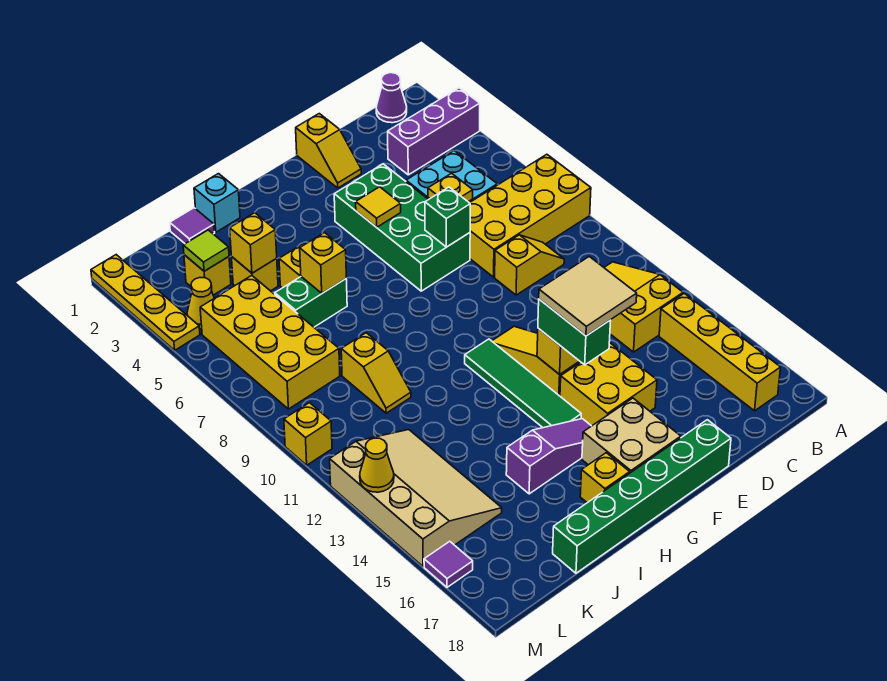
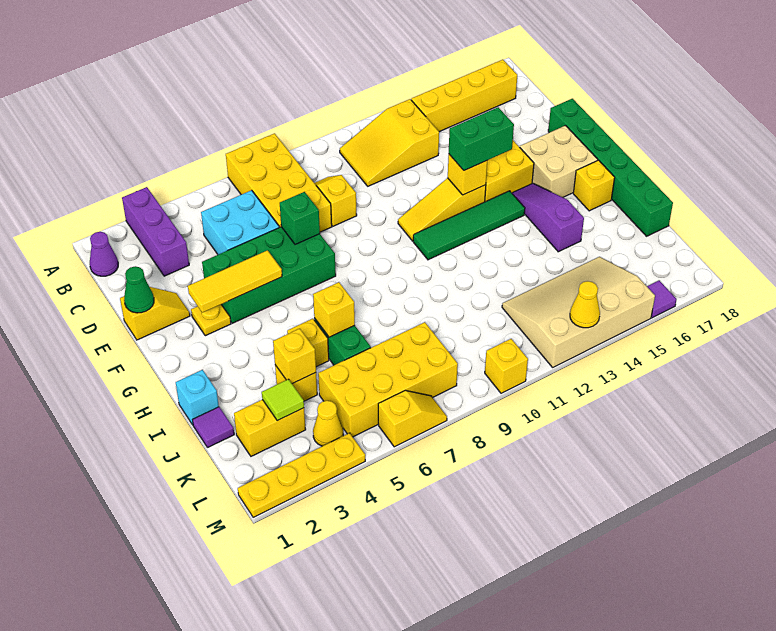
yellow 1x1 plate [428,173,473,202] -> yellow 1x1 plate moved to [191,305,231,336]
none -> green 1x1 cone [124,266,154,313]
tan 2x2 tile [539,257,637,336] -> none
yellow 1x1 tile [356,187,401,227] -> yellow 1x3 tile [188,250,282,313]
yellow 1x2 slope [341,333,411,413] -> yellow 1x2 slope moved to [378,391,447,447]
yellow 1x1 brick [184,255,231,295] -> yellow 1x2 brick [234,400,306,456]

